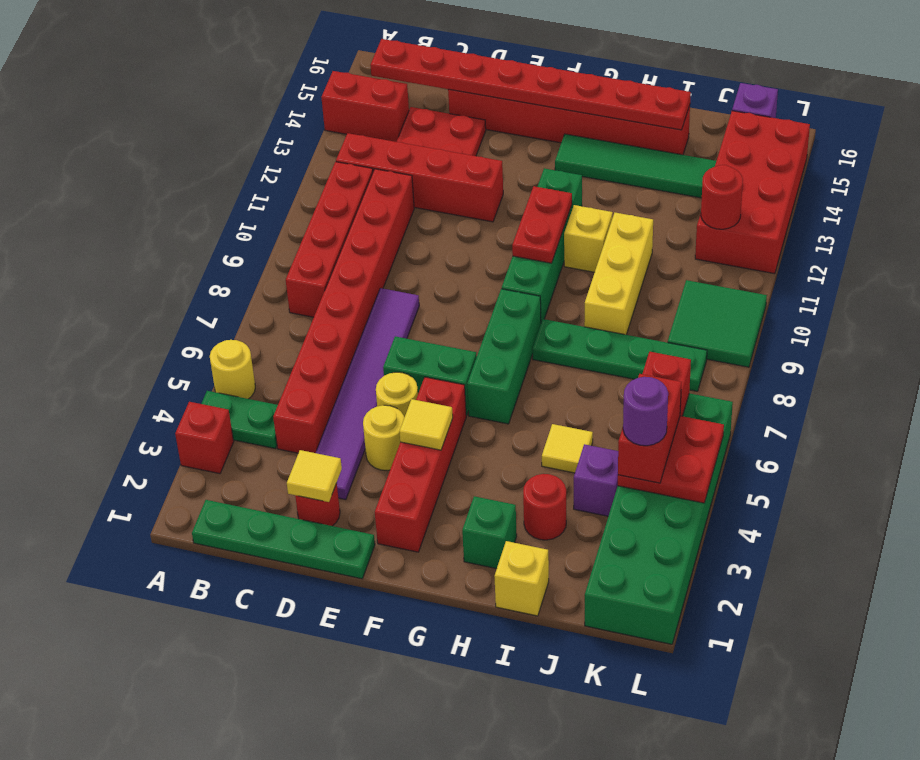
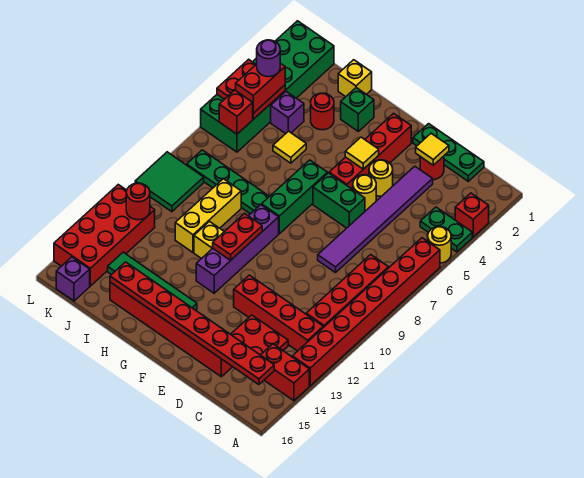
green 1x4 plate [192,500,375,579] -> green 1x3 plate [413,124,484,181]
red 1x8 brick [273,169,414,453] -> red 1x8 brick moved to [292,238,440,386]
green 1x4 brick [502,168,582,322] -> purple 1x4 brick [196,205,279,293]

